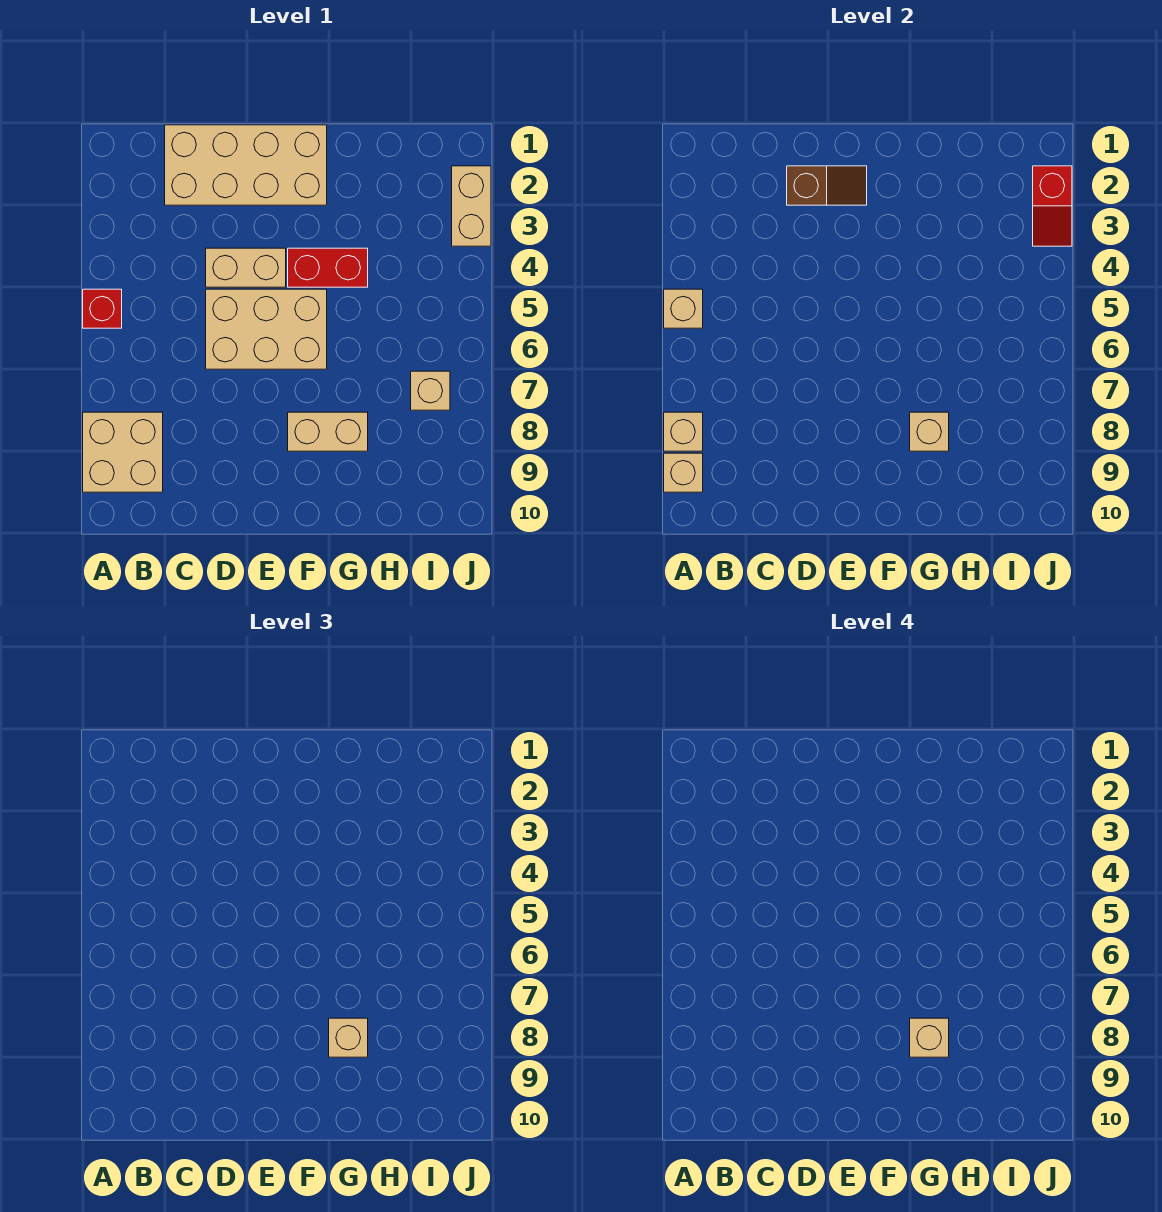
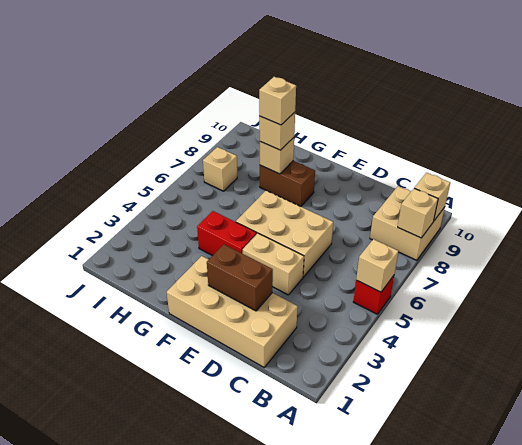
brown 1x2 slope [787,166,867,205] -> brown 1x2 brick [207,245,273,311]
tan 1x2 brick [288,412,368,451] -> brown 1x2 brick [260,161,315,206]
tan 1x2 brick [452,166,491,246] -> none
red 1x2 slope [1033,166,1072,246] -> none

